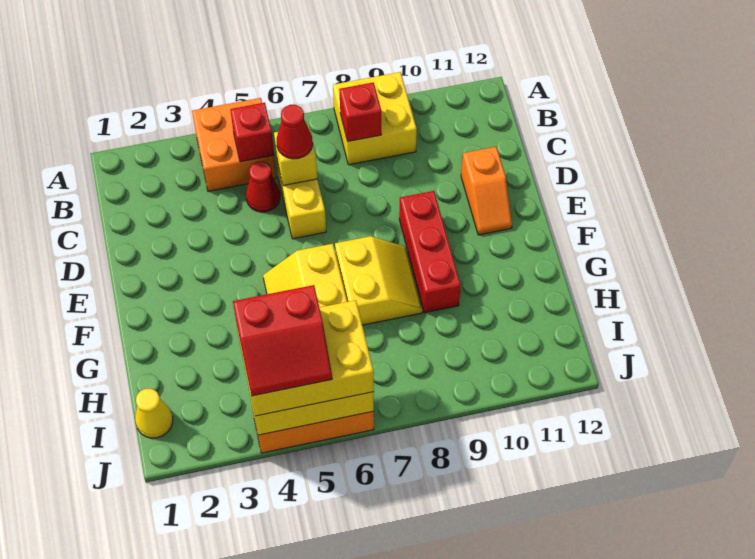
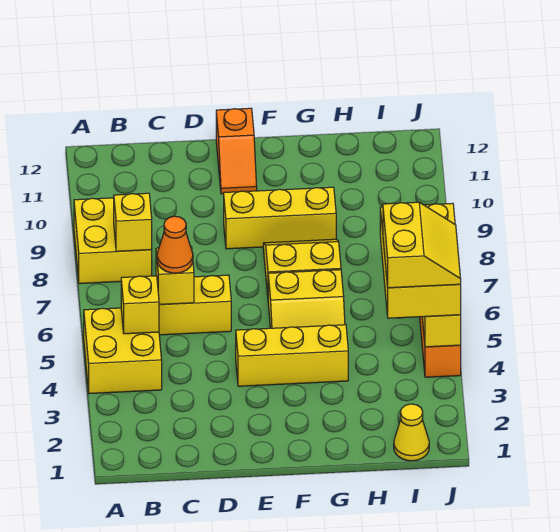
orange 2x2 brick [192,98,277,191] -> yellow 2x2 brick [84,308,162,394]
red 1x1 brick [230,103,274,162] -> yellow 1x1 brick [121,276,159,334]
red 1x1 brick [339,82,381,141] -> yellow 1x1 brick [114,193,152,251]
red 1x1 cone [246,162,280,212] -> none
red 1x1 cone [277,105,313,159] -> orange 1x1 cone [157,216,193,273]
orange 1x2 slope [461,147,512,235] -> orange 1x2 slope turned to [216,108,257,194]
none -> yellow 1x3 brick [236,325,348,386]
red 1x3 brick [399,191,461,313] -> yellow 1x3 brick [224,187,336,249]
red 2x2 slope [233,285,332,396] -> yellow 2x2 slope [383,202,461,288]

